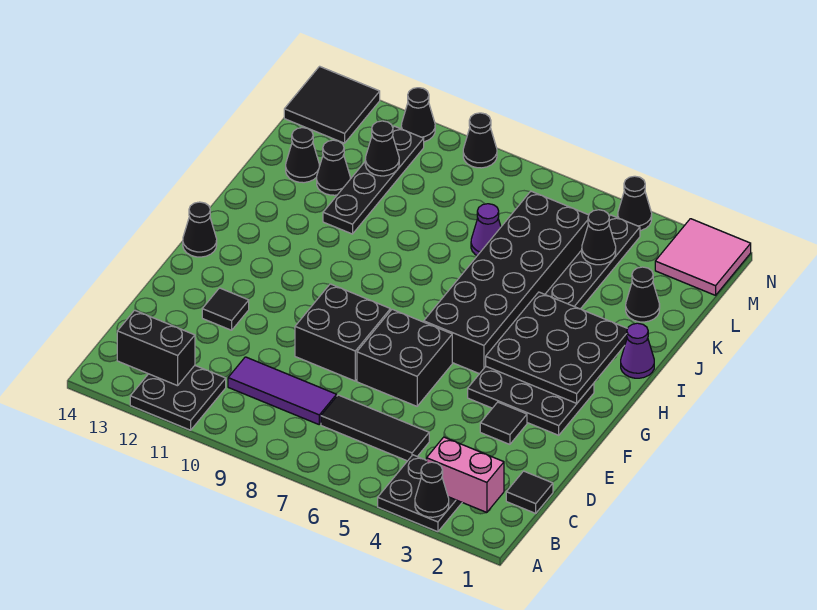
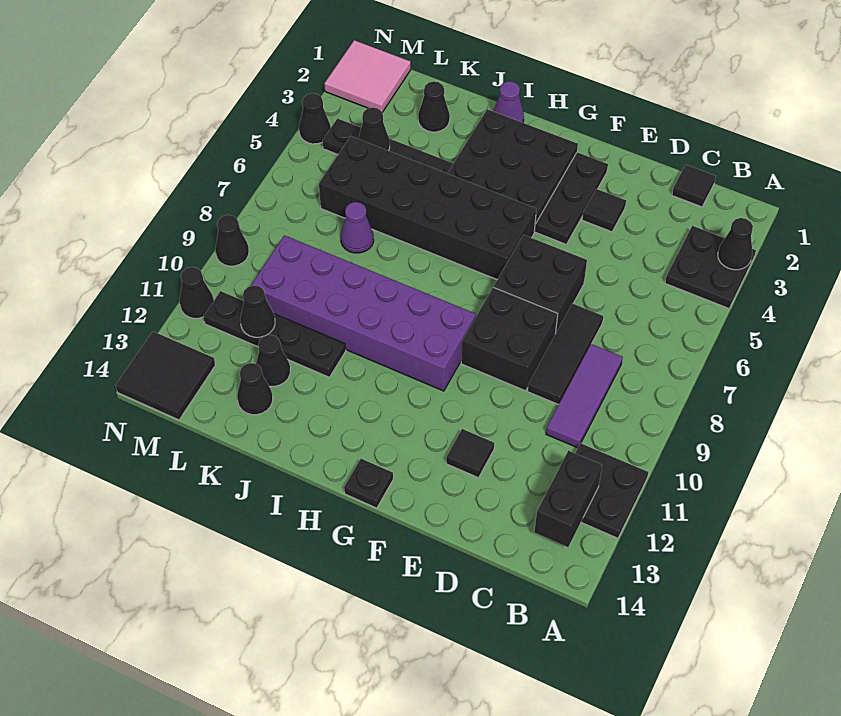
pink 1x2 brick [426,437,504,513] -> none
black 1x3 tile [321,395,429,461] -> black 1x3 tile moved to [527,303,603,405]
none -> purple 2x6 brick [251,235,476,391]
black 1x1 cone [183,202,217,257] -> black 1x1 plate [344,459,393,508]

